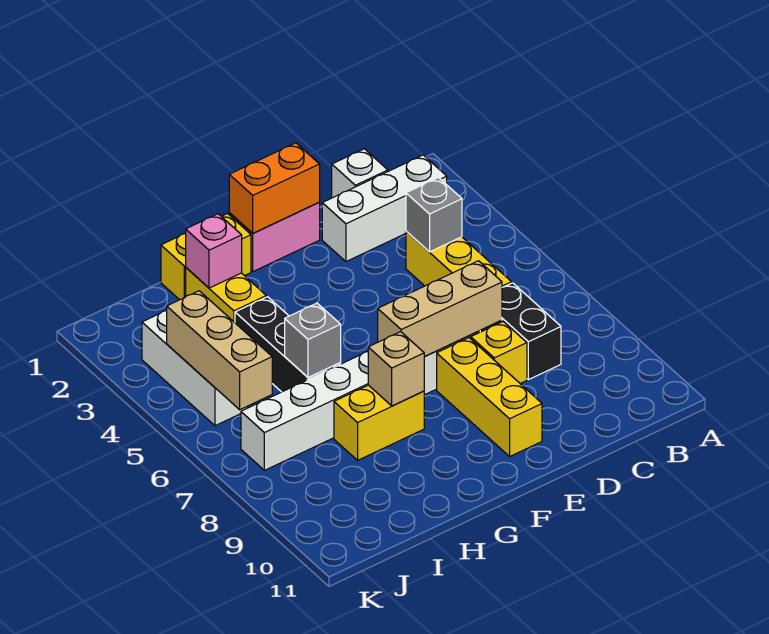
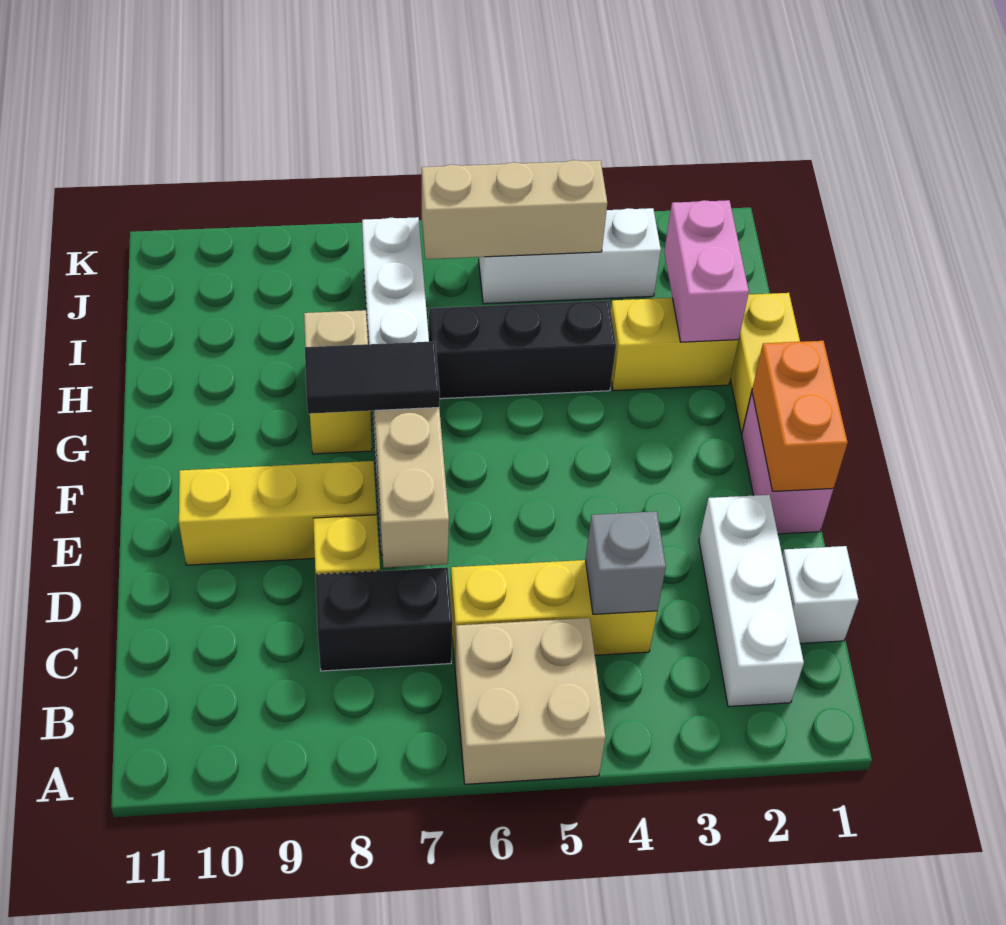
none -> tan 2x2 brick [455,618,606,784]
none -> black 1x2 tile [305,341,440,414]
pink 1x1 brick [186,214,242,288] -> pink 1x2 brick [664,200,749,342]
grey 1x1 brick [285,303,341,378] -> none

